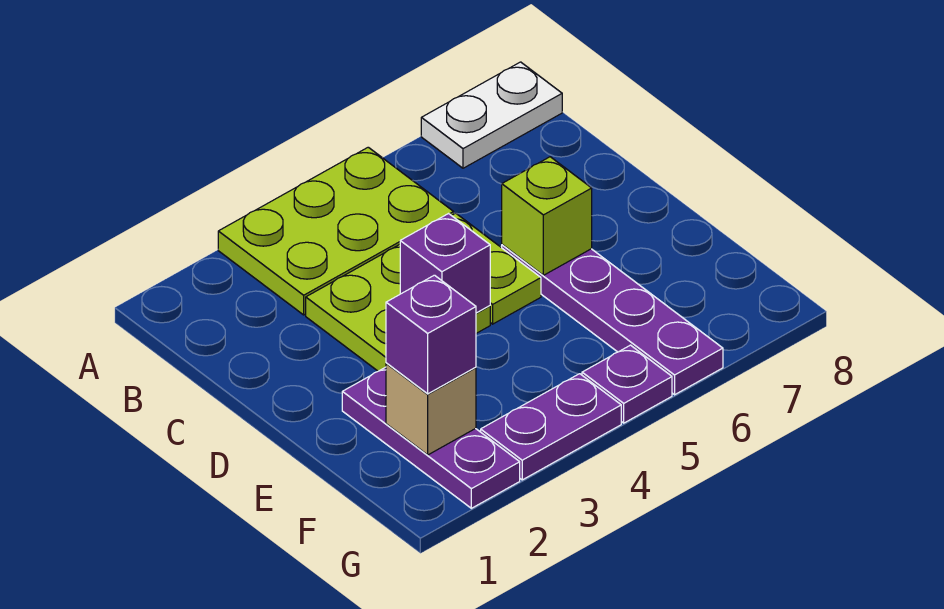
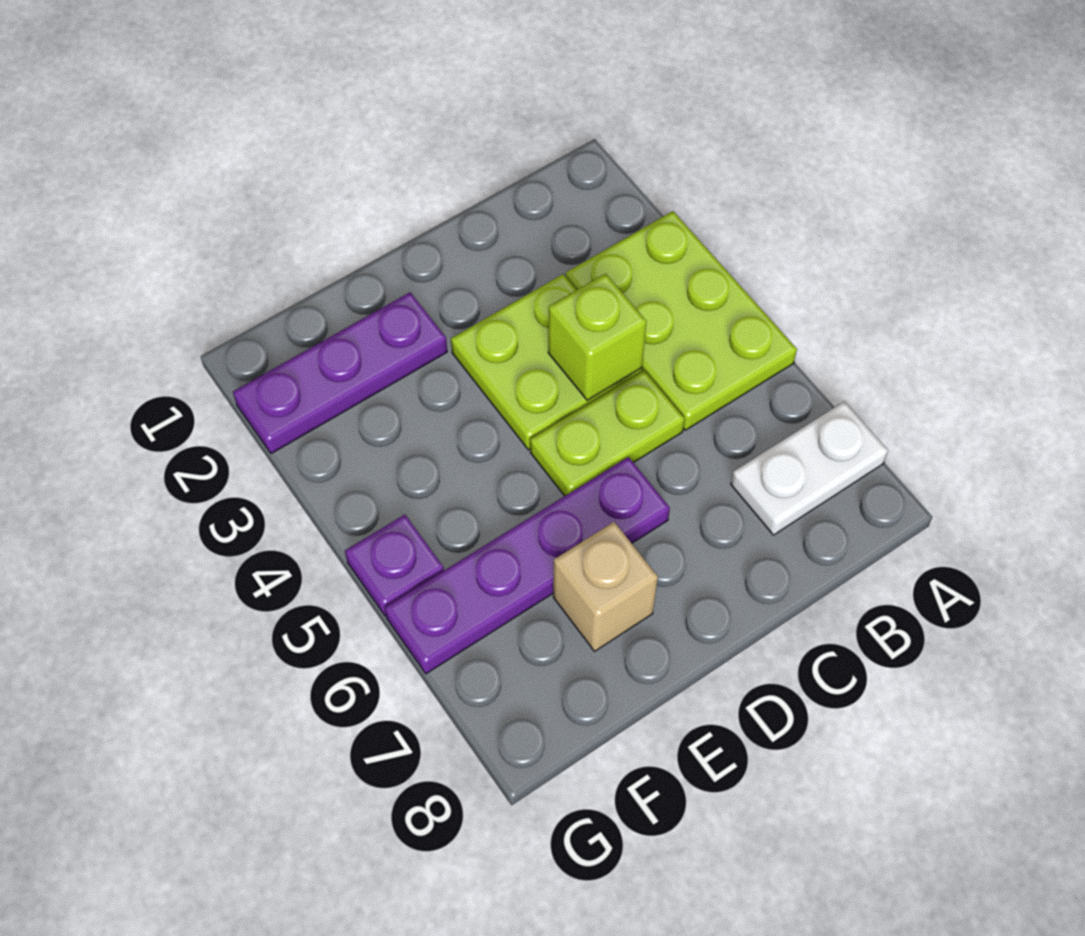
white 1x2 plate [421,62,562,168] -> white 1x2 plate turned to [731,402,888,535]
purple 1x1 brick [400,214,490,313] -> none
lime 1x1 brick [502,157,592,275] -> lime 1x1 brick moved to [548,274,647,400]
tan 1x1 brick [386,363,476,455] -> tan 1x1 brick moved to [553,522,658,651]
purple 1x1 brick [386,275,476,394] -> none
purple 1x2 plate [481,374,621,480] -> none

